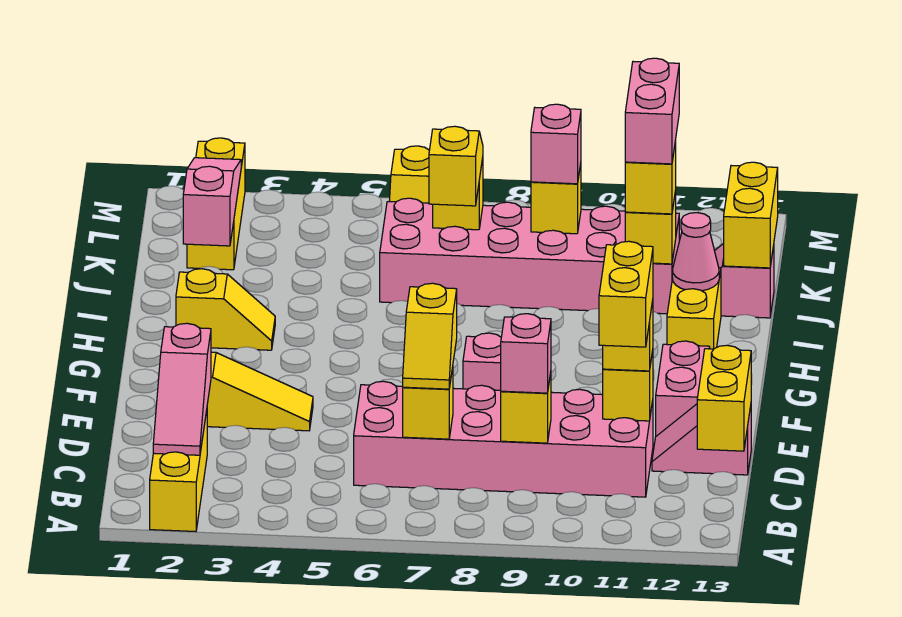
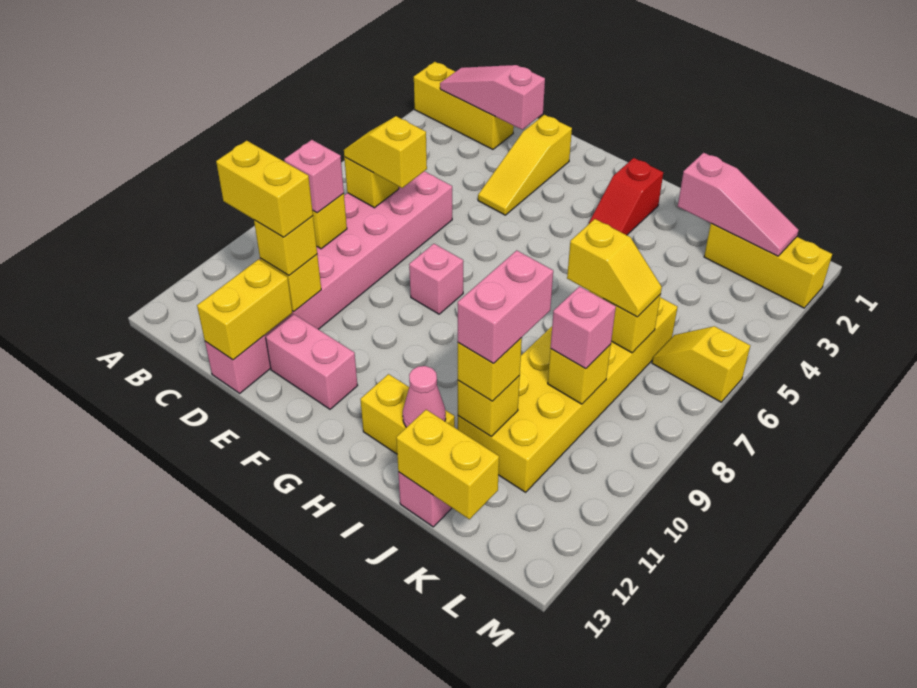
yellow 1x2 brick [697,345,751,451] -> yellow 1x2 brick turned to [197,259,292,360]
yellow 1x2 slope [176,269,275,350] -> red 1x2 slope [589,158,663,235]
pink 2x6 brick [380,198,679,314] -> yellow 2x6 brick [458,291,678,492]
pink 1x2 brick [625,58,679,164] -> pink 1x2 brick turned to [458,250,553,364]

